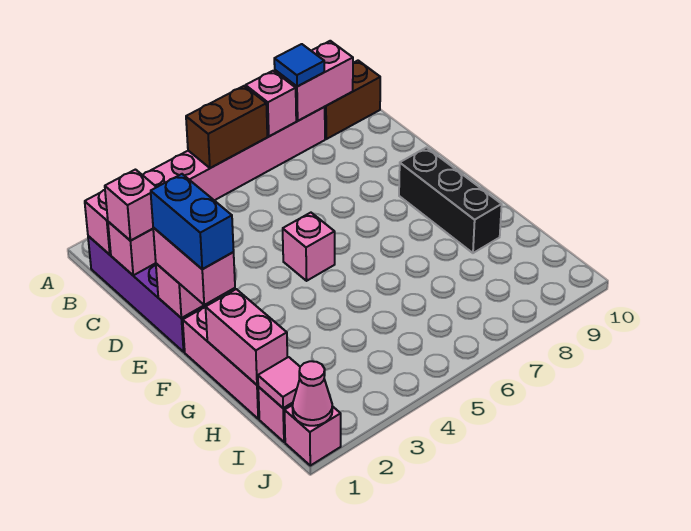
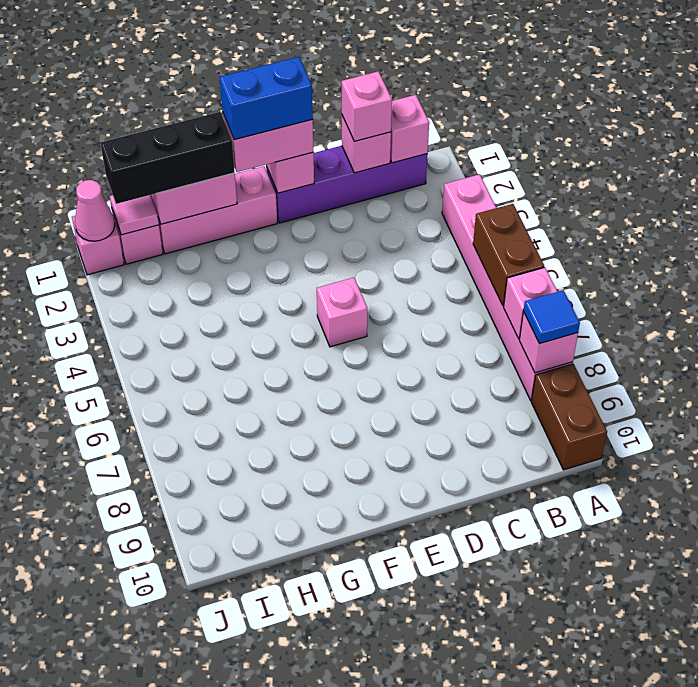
pink 1x2 brick [275,41,353,121] -> pink 1x1 brick [519,312,578,373]
black 1x3 brick [399,148,502,253] -> black 1x3 brick moved to [101,112,235,204]

